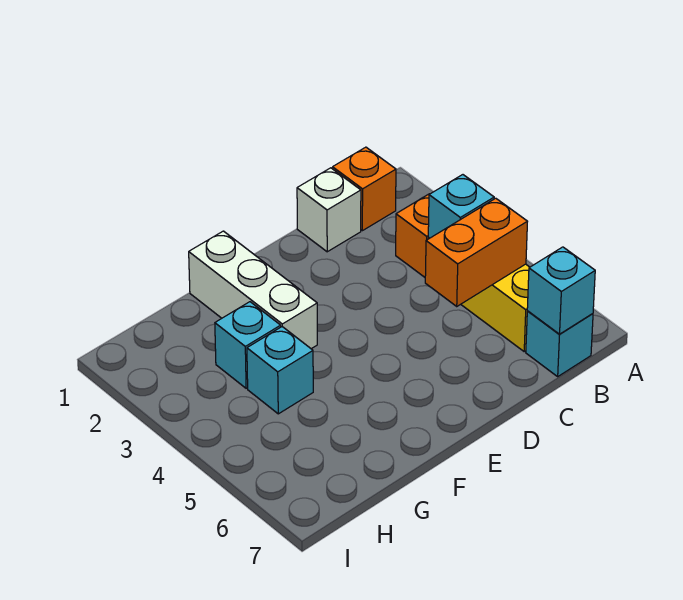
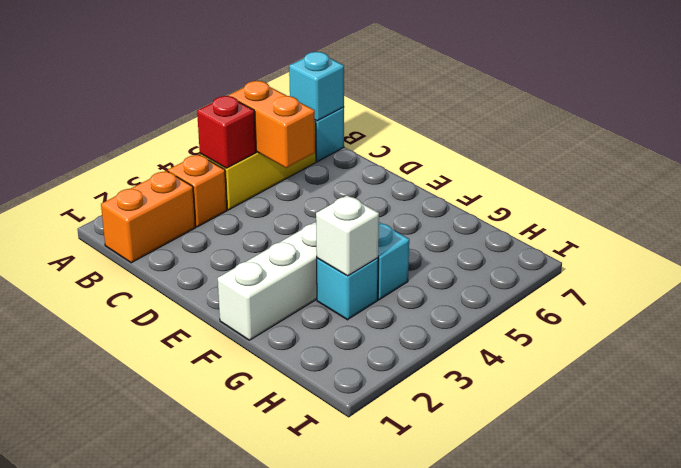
orange 1x1 brick [333,147,396,231] -> orange 1x2 brick [101,171,195,263]
cyan 1x1 brick [428,175,494,238] -> red 1x1 brick [197,96,256,168]
white 1x1 brick [297,168,361,252] -> white 1x1 brick moved to [316,195,379,276]

